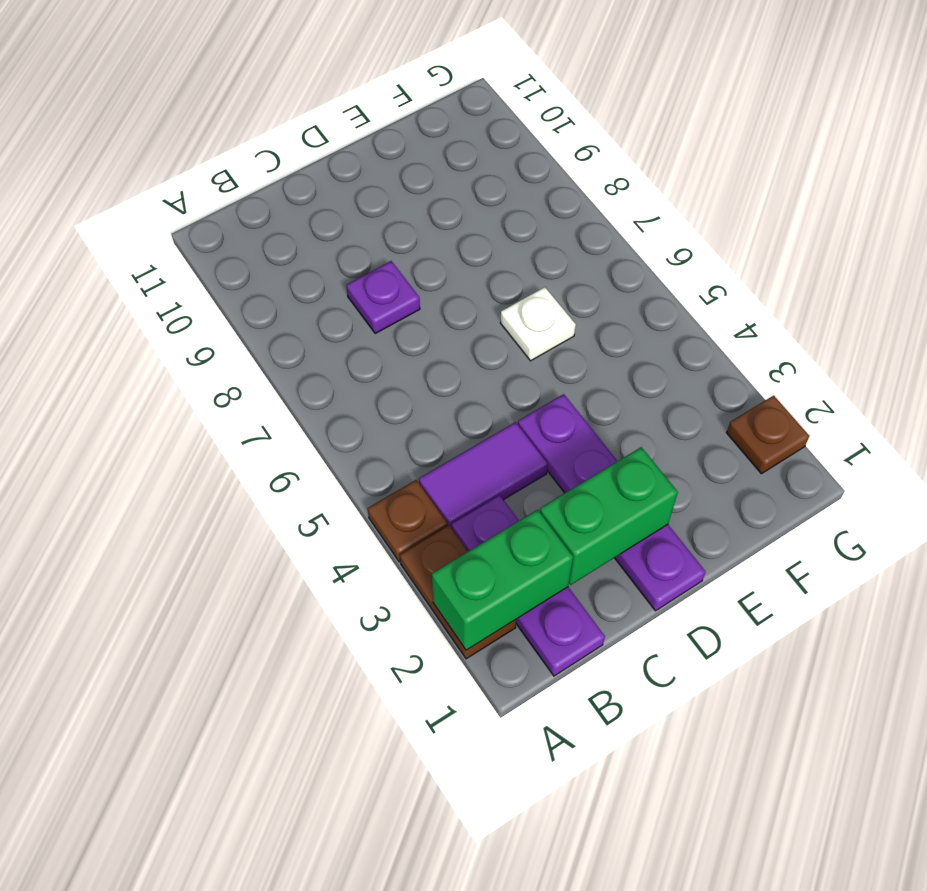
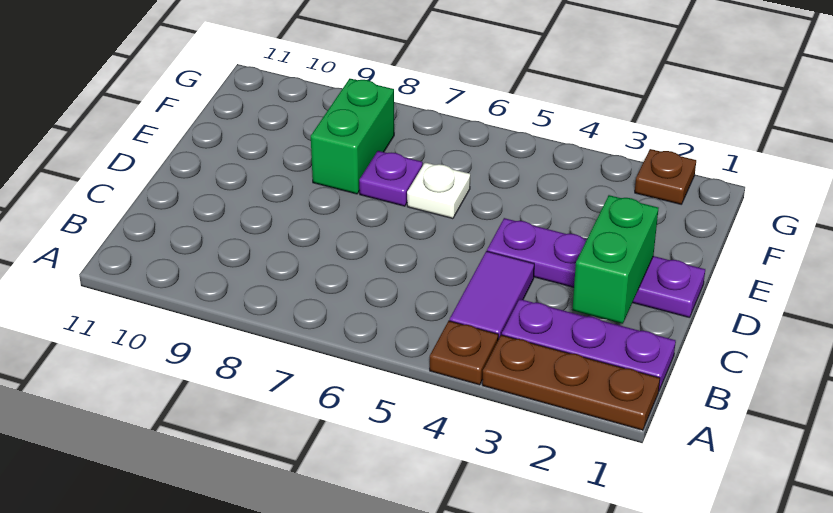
brown 1x2 plate [400,526,516,659] -> brown 1x3 plate [482,335,660,430]
green 1x2 brick [432,510,573,650] -> green 1x2 brick moved to [311,79,394,194]
purple 1x1 plate [346,261,420,333] -> purple 1x1 plate moved to [359,151,423,206]

